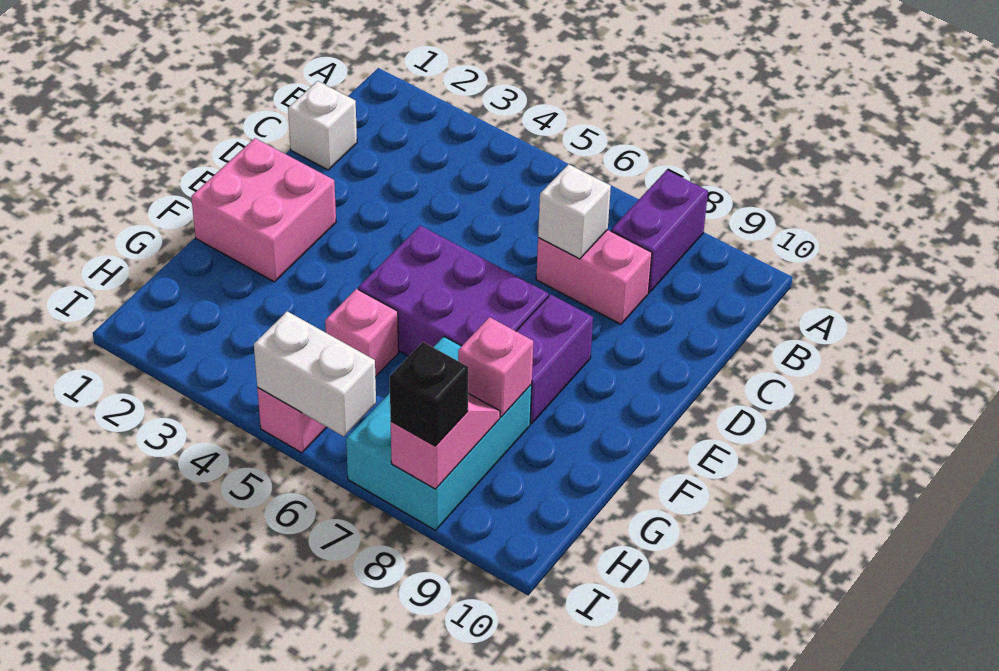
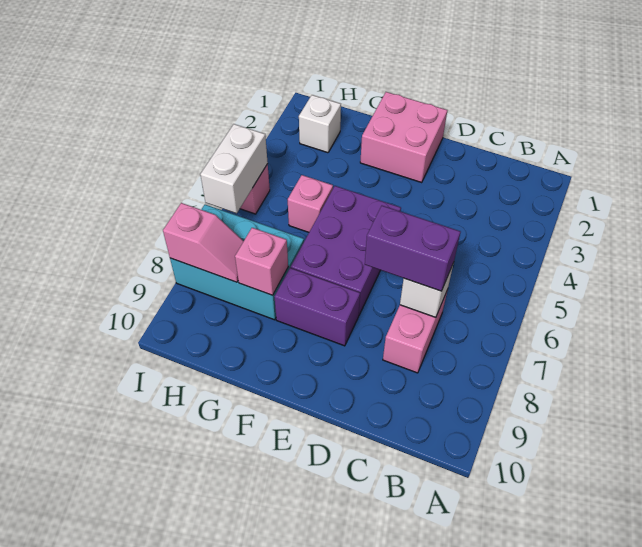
purple 1x2 brick [611,170,708,293] -> purple 1x2 brick moved to [365,206,460,291]
white 1x1 brick [288,81,357,170] -> white 1x1 brick moved to [299,95,341,153]
black 1x1 brick [390,342,468,446] -> none

